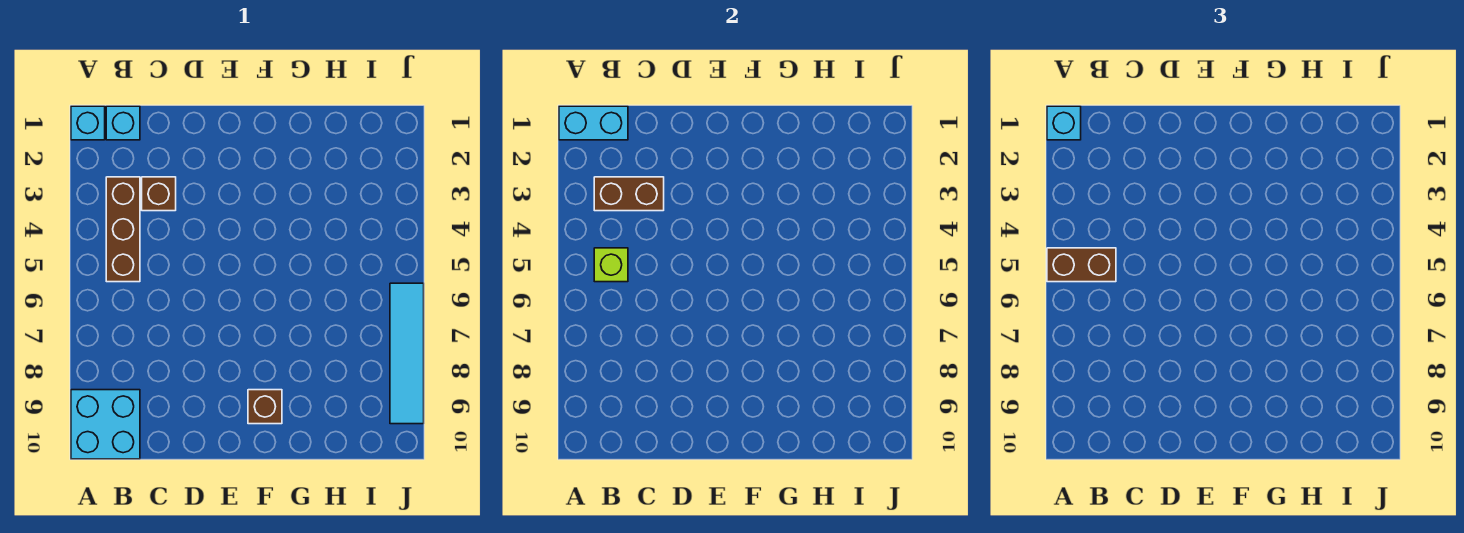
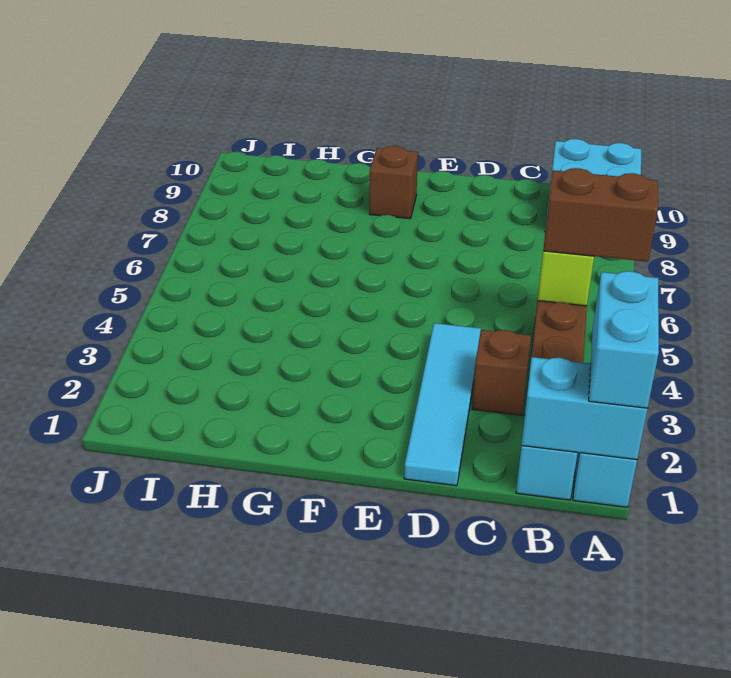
cyan 1x1 brick [1047,106,1081,140] -> cyan 1x2 brick [589,271,659,408]
brown 1x2 brick [594,177,664,211] -> none
cyan 1x4 tile [390,283,424,424] -> cyan 1x4 tile moved to [404,323,481,486]

